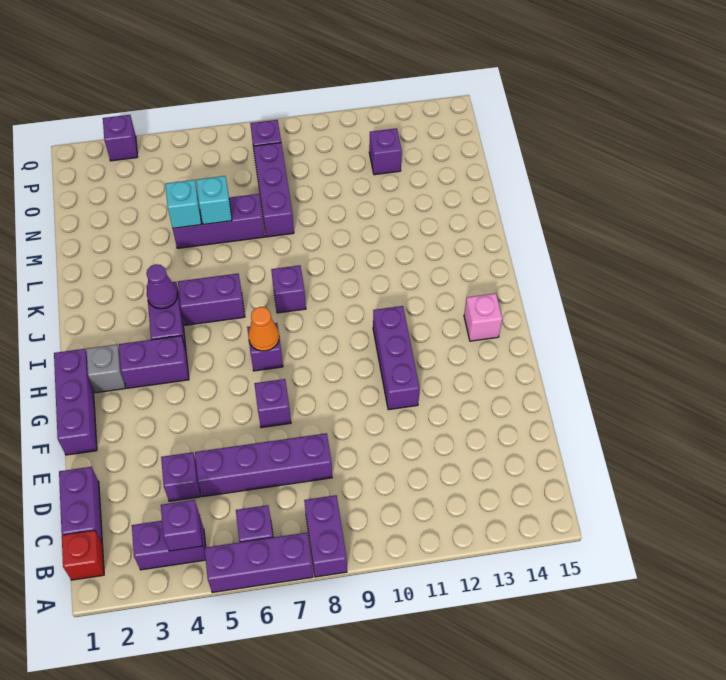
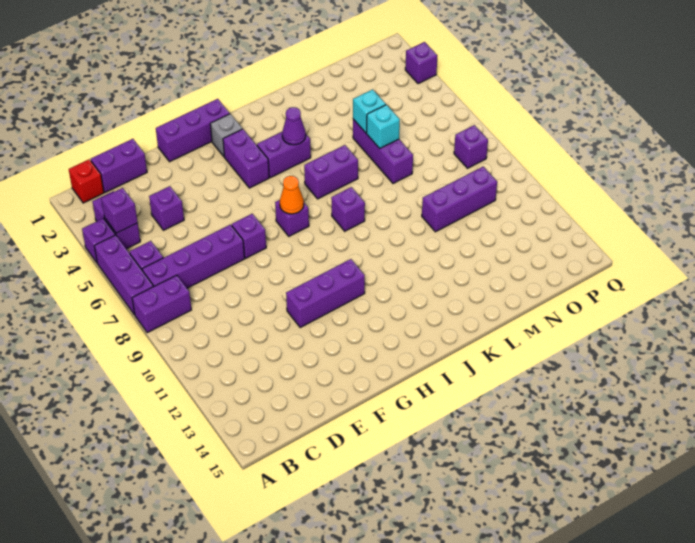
purple 1x4 brick [195,433,332,497] -> purple 1x4 brick turned to [142,225,245,288]
pink 1x1 brick [464,293,502,341] -> none
purple 1x2 brick [178,274,245,325] -> purple 1x2 brick turned to [304,145,358,199]
purple 1x3 brick [254,143,294,237] -> purple 1x3 brick moved to [422,167,497,232]
purple 1x1 brick [369,128,402,175] -> purple 1x1 brick moved to [82,218,115,263]

